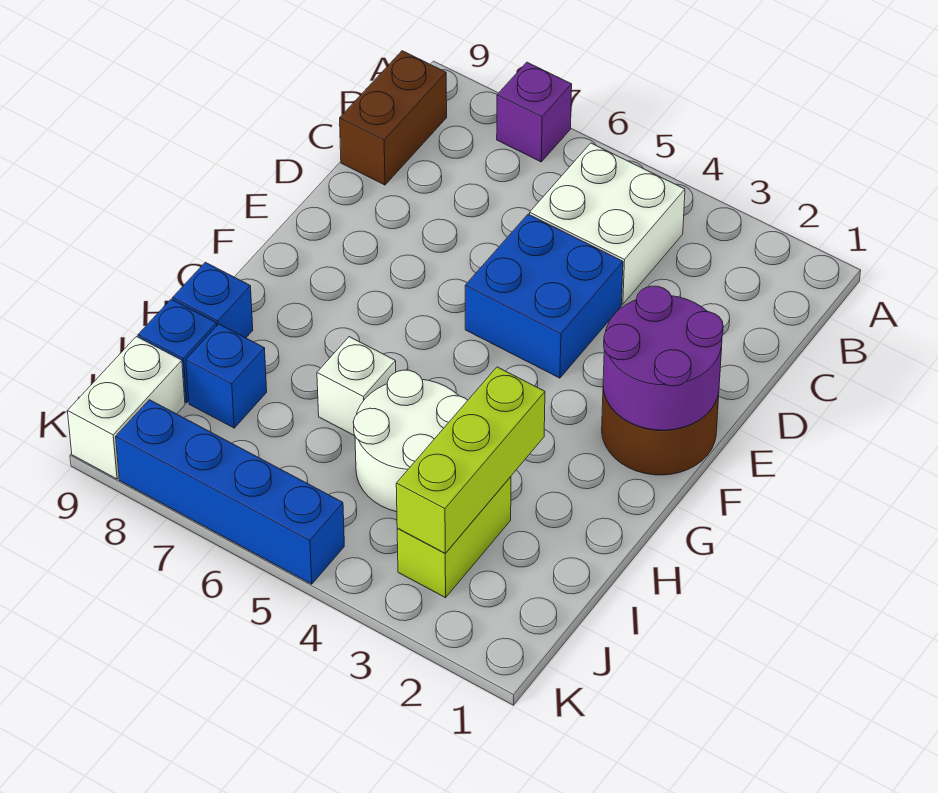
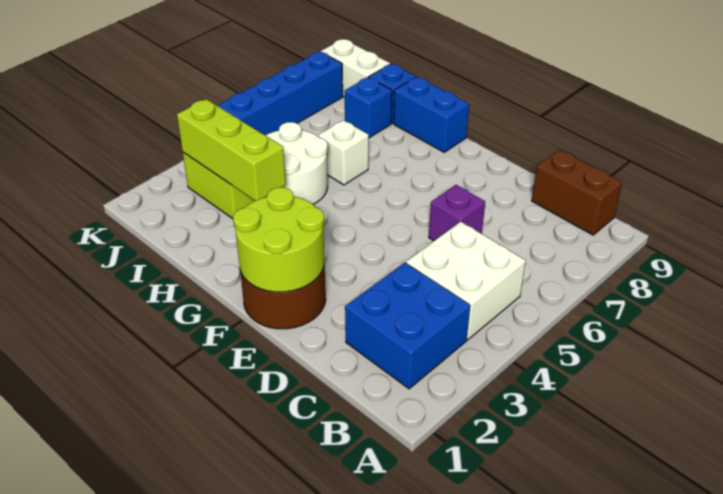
purple 1x1 brick [497,62,572,162] -> purple 1x1 brick moved to [429,185,485,241]
blue 2x2 brick [465,214,623,378] -> blue 2x2 brick moved to [345,263,470,389]
purple 2x2 round brick [603,286,723,430] -> lime 2x2 round brick [233,187,324,292]
blue 1x1 brick [173,262,253,338] -> blue 1x2 brick [394,77,469,152]

